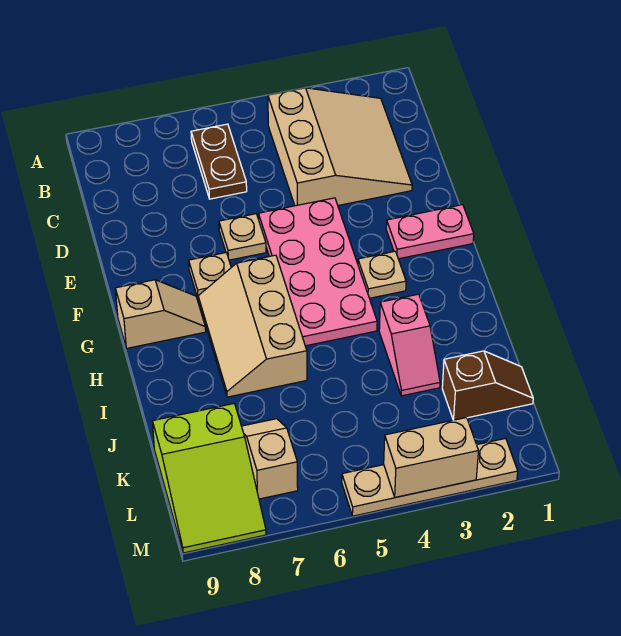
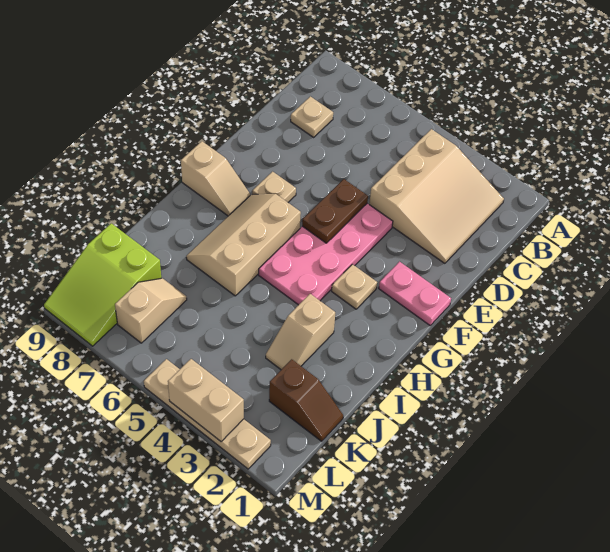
brown 1x2 plate [191,124,247,199] -> brown 1x2 plate moved to [302,179,368,243]
tan 1x1 plate [219,214,266,260] -> tan 1x1 plate moved to [291,96,333,137]
pink 1x2 slope [379,294,440,396] -> tan 1x2 slope [266,294,335,370]

